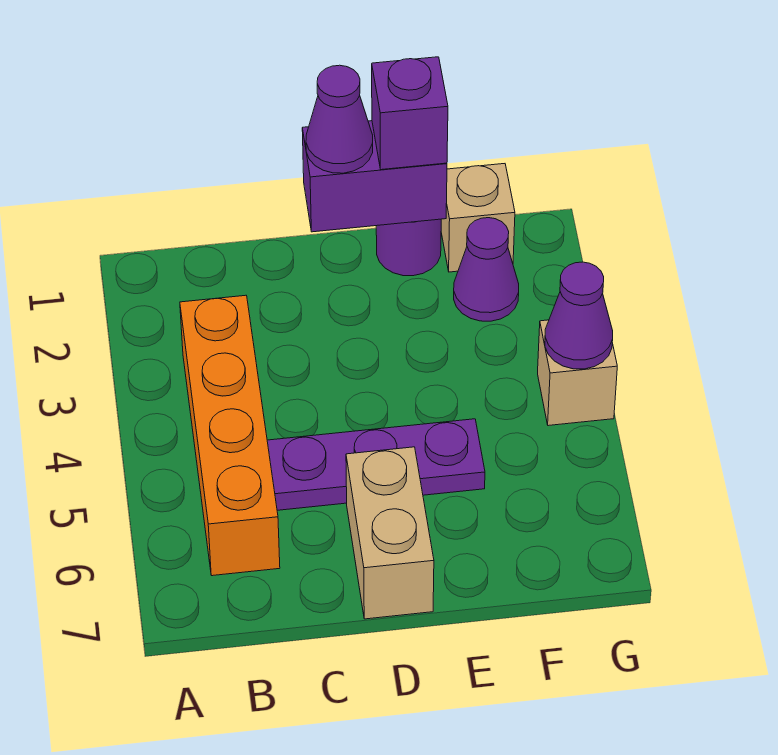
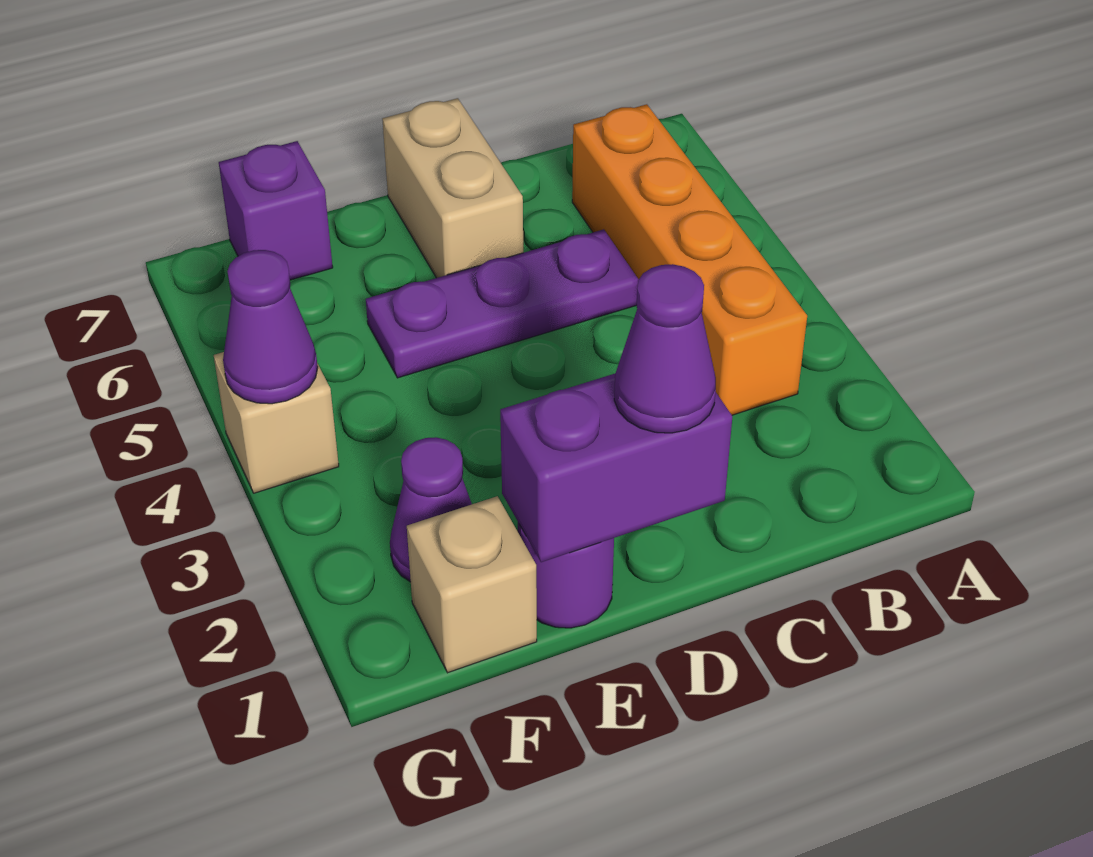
purple 1x1 brick [372,57,448,170] -> purple 1x1 brick moved to [219,141,333,280]

